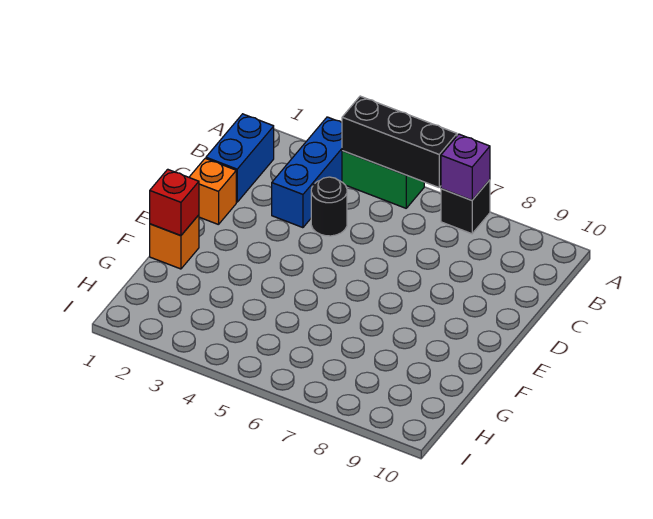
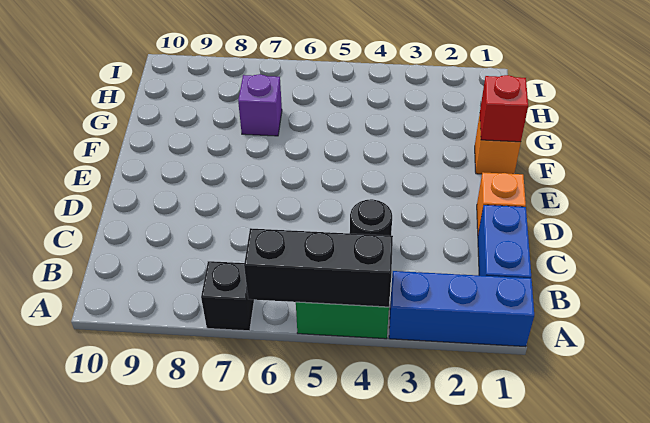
blue 1x3 brick [272,117,342,228] -> blue 1x3 brick turned to [389,271,534,347]
purple 1x1 brick [441,134,490,200] -> purple 1x1 brick moved to [238,74,282,136]

